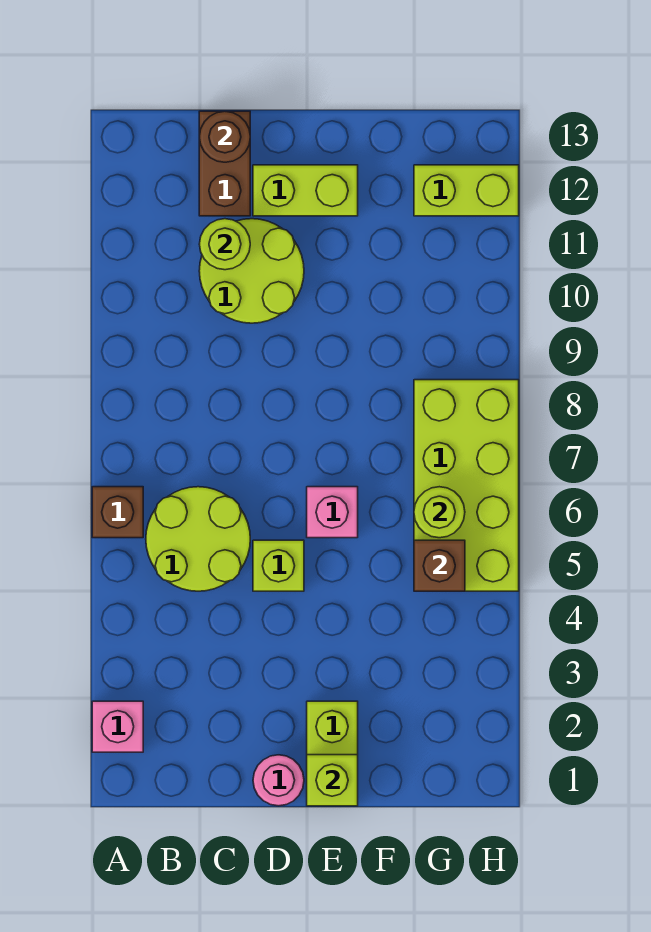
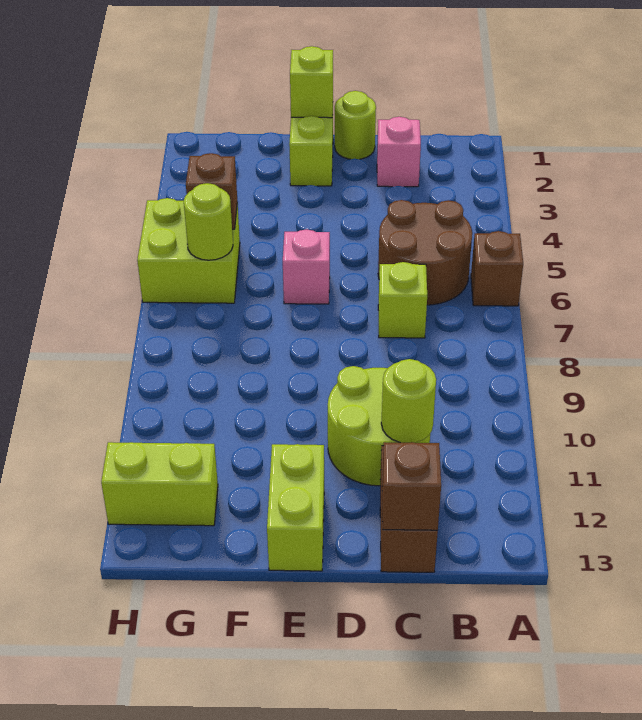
pink 1x1 brick [92,701,143,752] -> pink 1x1 brick moved to [377,117,421,187]
lime 2x2 round brick [146,487,250,591] -> brown 2x2 round brick [378,200,472,305]
brown 1x1 round brick [199,111,250,162] -> brown 1x1 brick [382,442,441,530]
pink 1x1 round brick [253,755,304,806] -> lime 1x1 round brick [335,91,376,159]
lime 1x1 brick [253,540,304,591] -> lime 1x1 brick moved to [378,262,427,338]
lime 1x2 brick [253,165,358,216] -> lime 1x2 brick turned to [267,444,324,571]
lime 2x4 brick [414,380,519,591] -> lime 2x2 brick [137,198,240,303]

